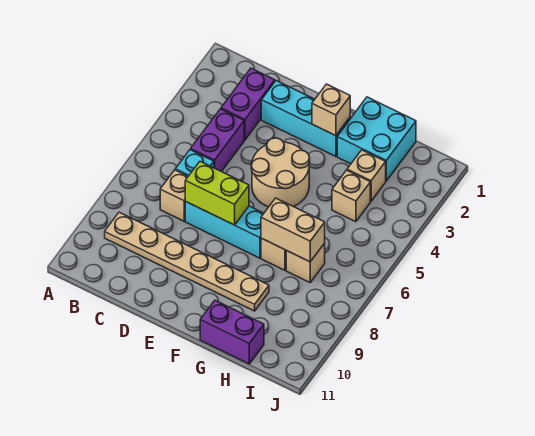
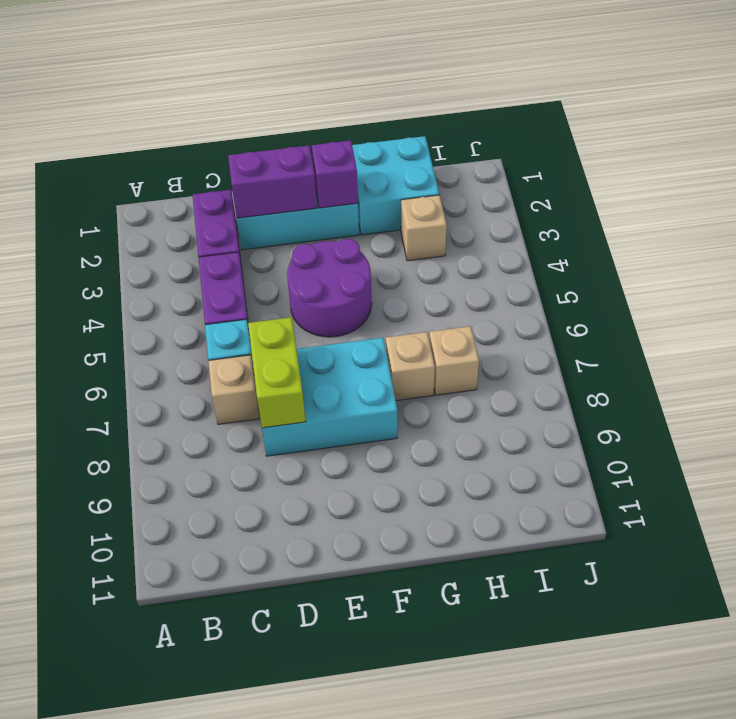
tan 1x6 plate [105,212,269,311] -> none
cyan 1x3 brick [185,201,264,258] -> cyan 2x3 brick [262,338,397,456]
lime 1x2 brick [185,161,249,225] -> lime 1x2 brick turned to [248,317,306,428]
tan 2x2 round brick [251,138,310,207] -> purple 2x2 round brick [287,239,372,337]
tan 1x1 brick [312,84,350,136] -> purple 1x1 brick [312,140,358,208]
tan 1x2 brick [261,198,325,262] -> none
purple 1x2 brick [200,301,264,364] -> purple 1x2 brick moved to [228,146,317,218]
tan 1x1 brick [332,170,370,222] -> none

